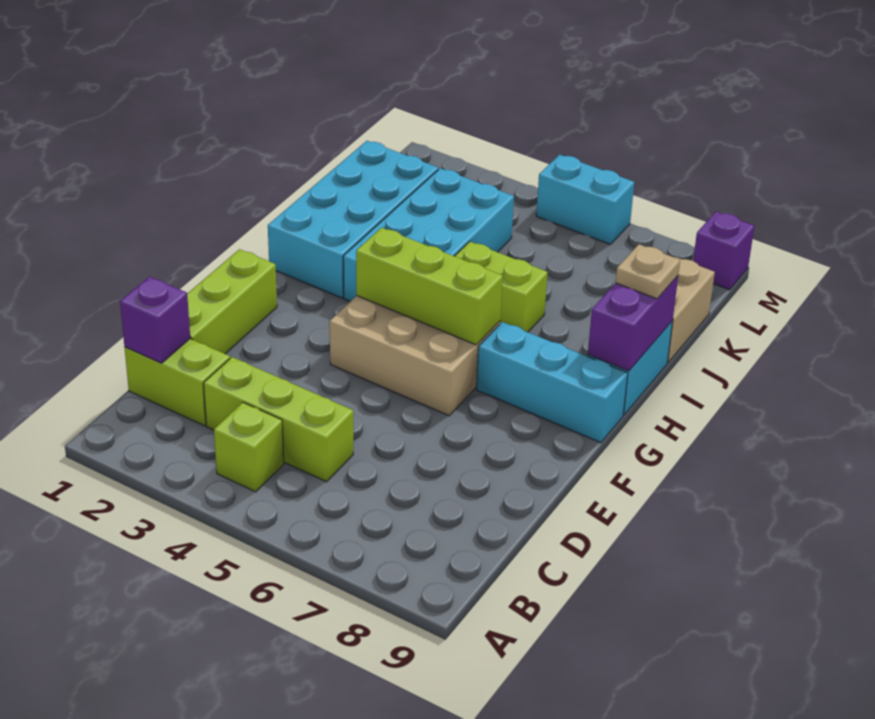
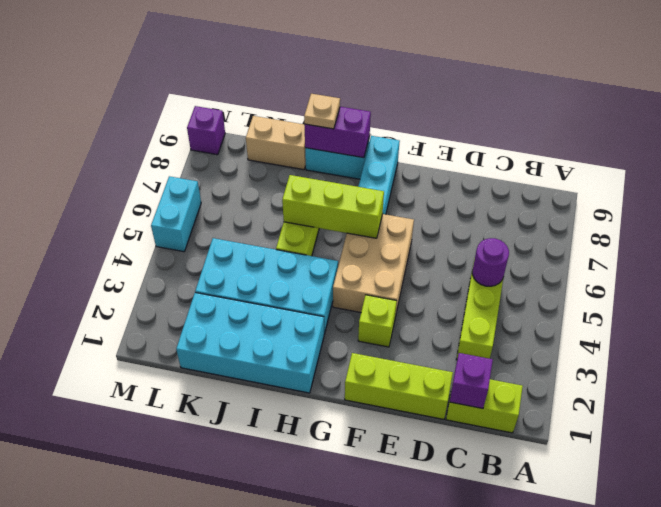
lime 1x1 brick [214,402,284,492] -> lime 1x1 brick moved to [358,295,397,347]
lime 1x2 brick [125,339,230,426] -> lime 1x2 brick turned to [446,379,523,433]
none -> purple 1x1 round brick [472,238,509,286]
lime 1x3 brick [356,228,503,345] -> lime 1x3 brick turned to [282,175,384,238]

